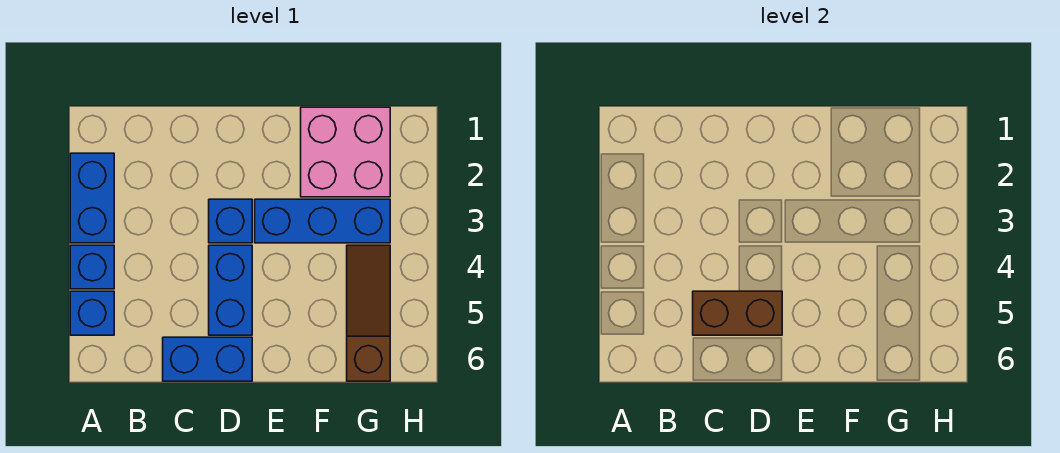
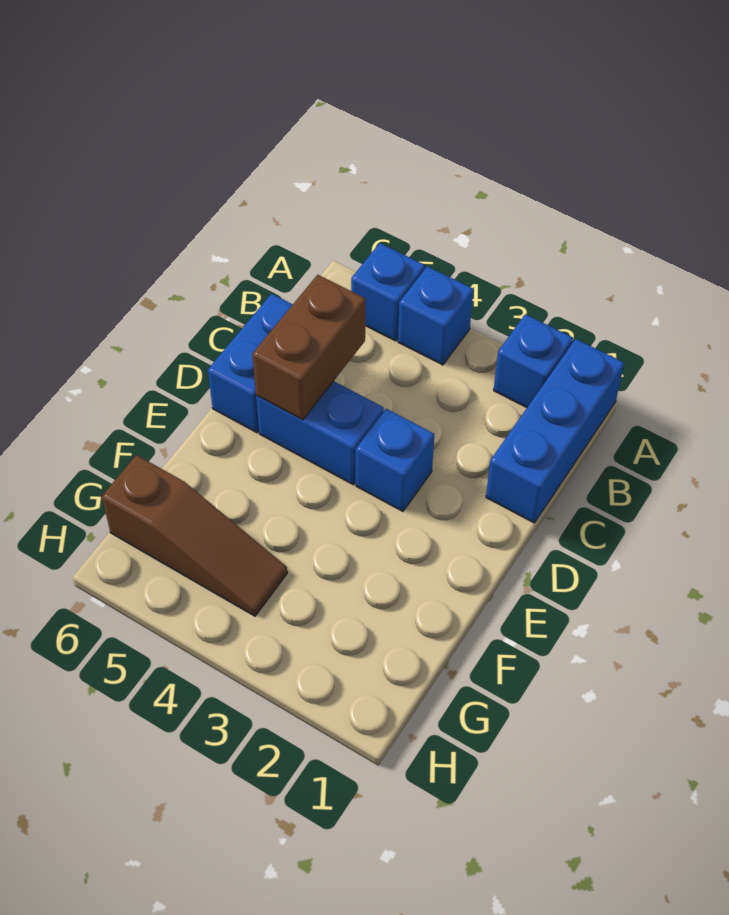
blue 1x2 brick [70,153,114,243] -> blue 1x1 brick [494,314,573,407]
blue 1x3 brick [255,199,390,243] -> blue 1x3 brick moved to [486,339,624,523]
pink 2x2 brick [301,107,390,197] -> none

